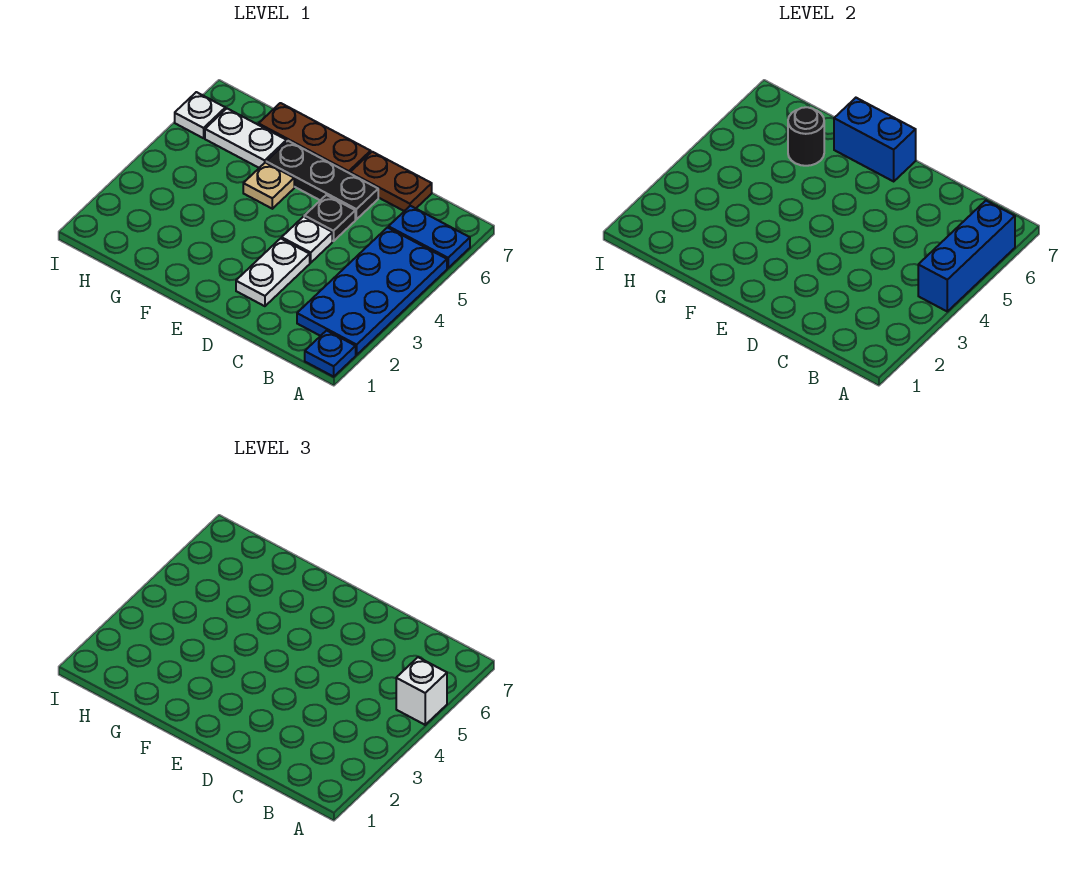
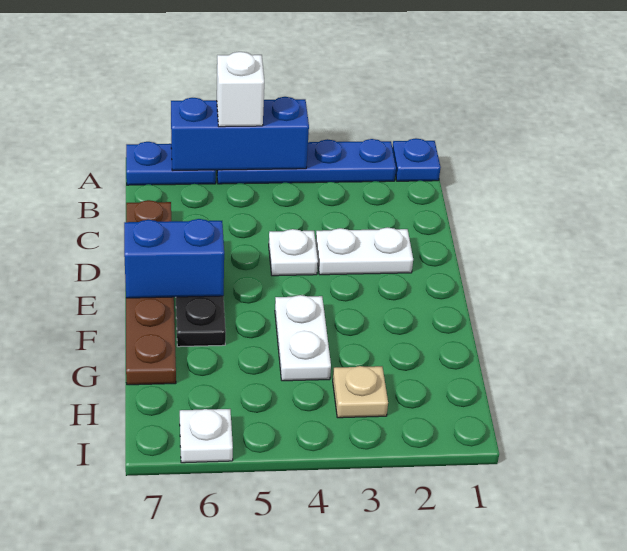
blue 2x4 plate [297,228,447,355] -> blue 1x4 plate [217,139,396,184]
blue 1x2 plate [389,206,470,268] -> blue 1x2 plate turned to [126,142,216,185]
black 1x1 plate [304,195,355,241] -> none
blue 1x2 brick [834,98,916,181] -> blue 1x2 brick turned to [124,219,224,298]
tan 1x1 plate [243,163,294,209] -> tan 1x1 plate moved to [333,366,388,418]
white 1x2 plate [205,109,287,168] -> white 1x2 plate moved to [275,295,331,381]
black 1x1 round brick [788,107,824,166] -> none

